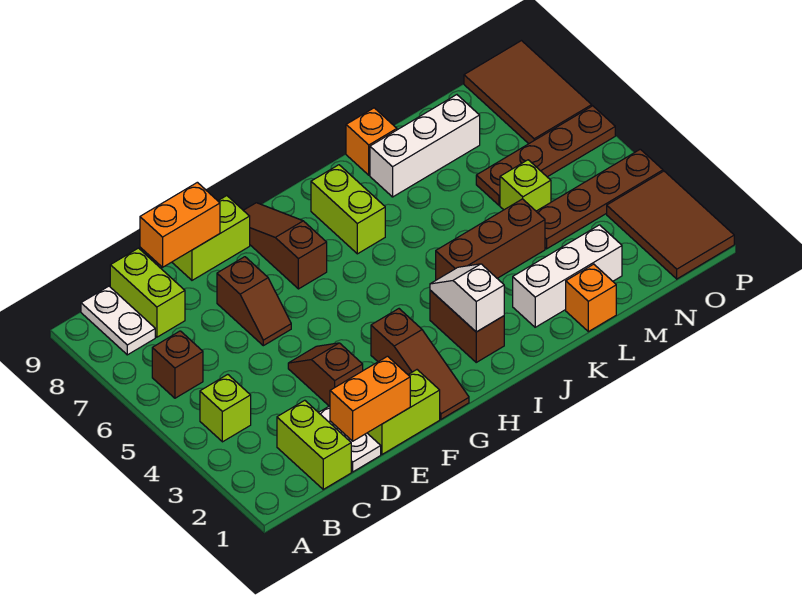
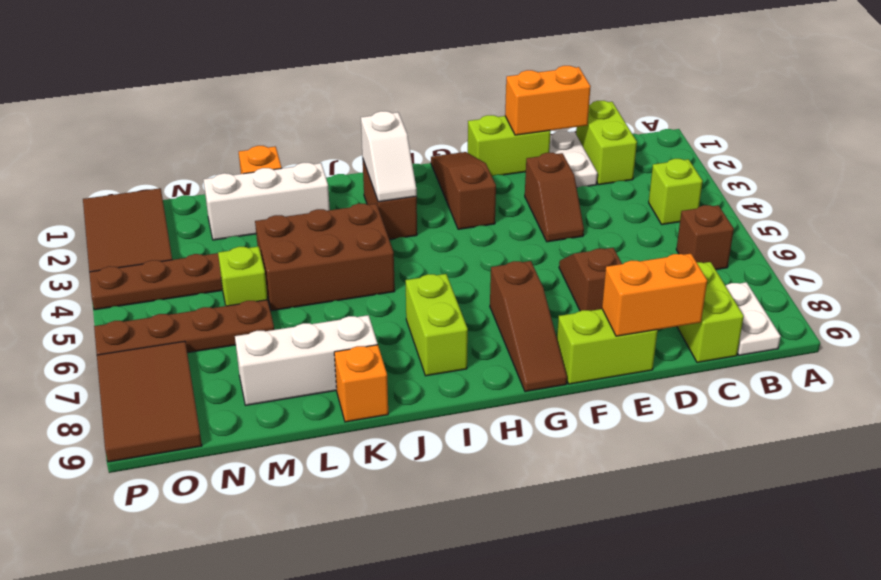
brown 1x3 brick [436,199,545,280] -> brown 2x3 brick [255,203,395,311]

